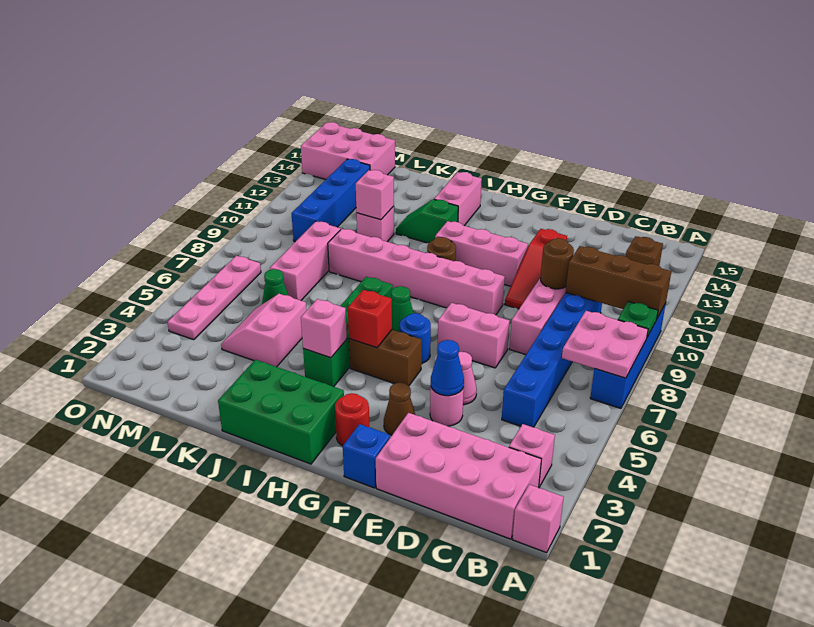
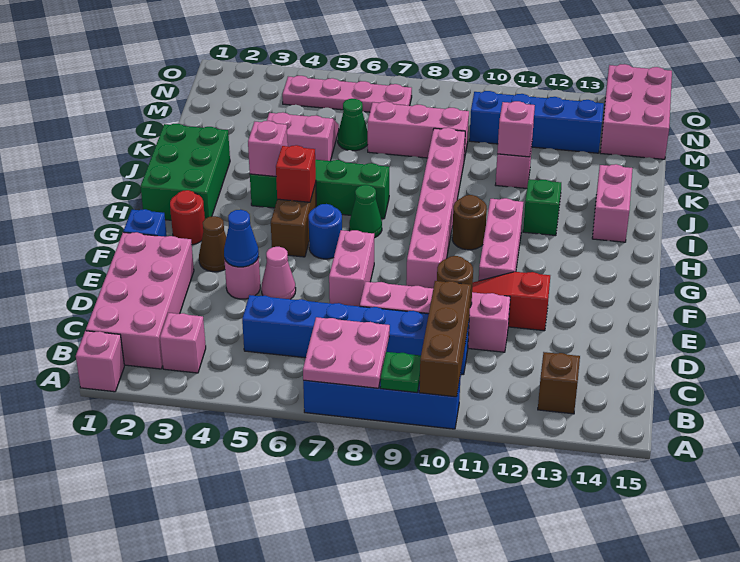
pink 1x2 brick [434,172,482,226] -> pink 1x2 brick turned to [592,164,633,242]

